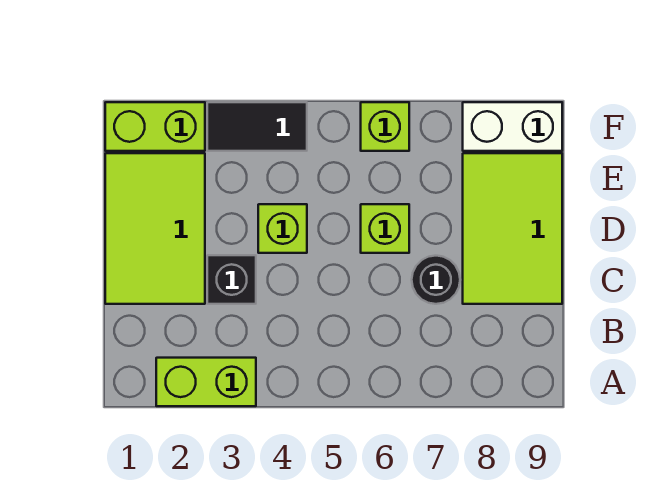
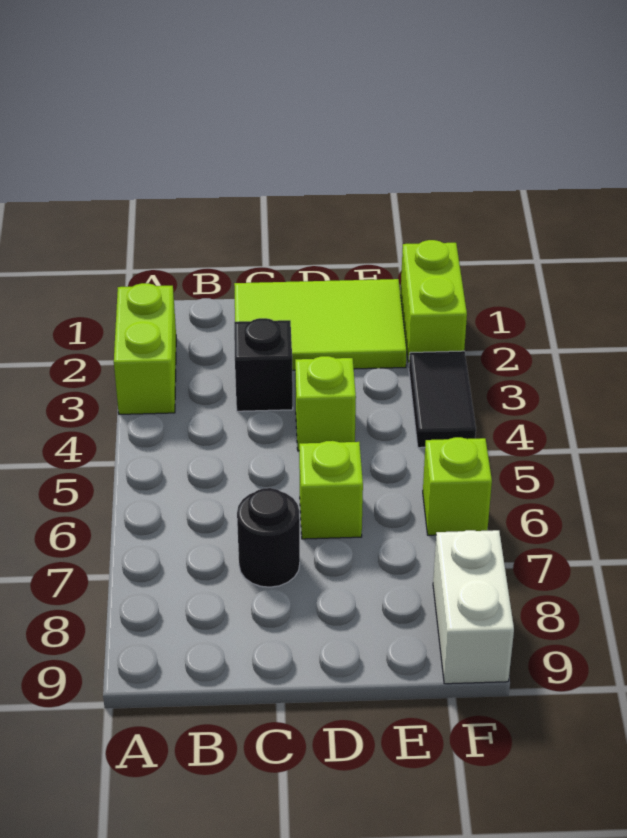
lime 2x3 tile [463,153,562,304] -> none

